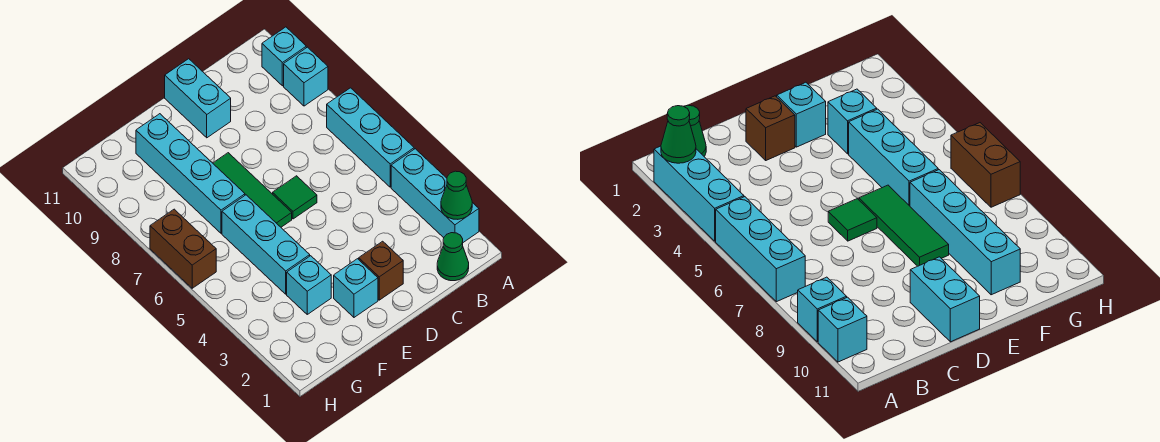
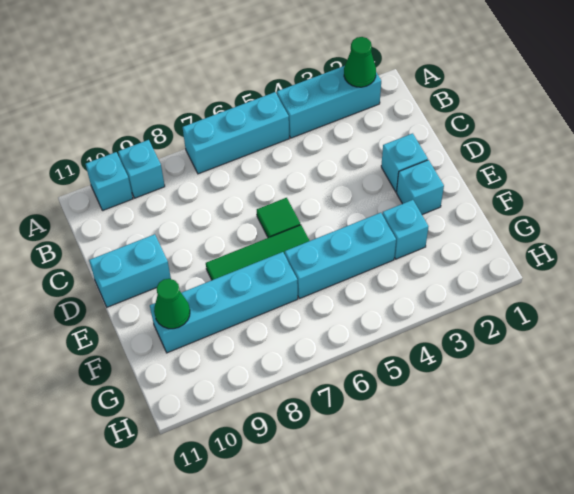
green 1x1 cone [437,233,469,281] -> green 1x1 cone moved to [154,279,190,329]
brown 1x1 brick [359,241,403,300] -> cyan 1x1 brick [381,133,428,192]
brown 1x2 brick [150,209,216,288] -> none

